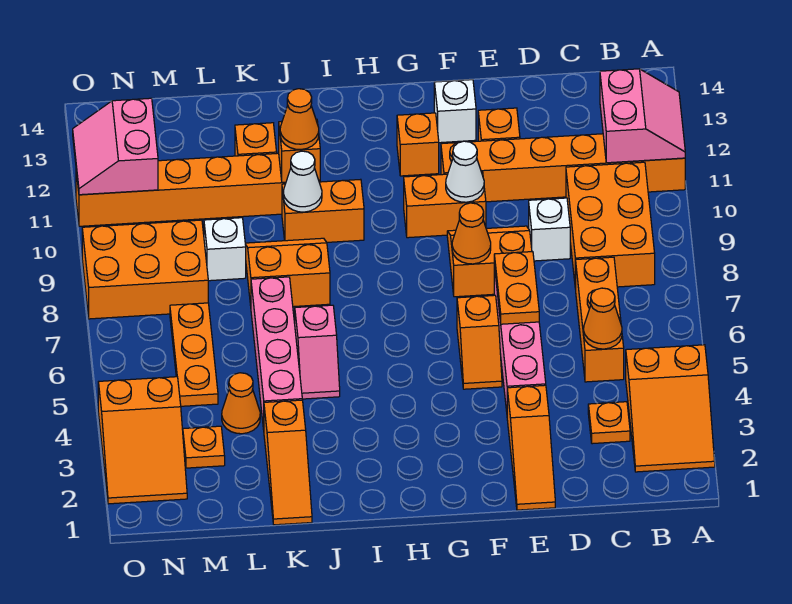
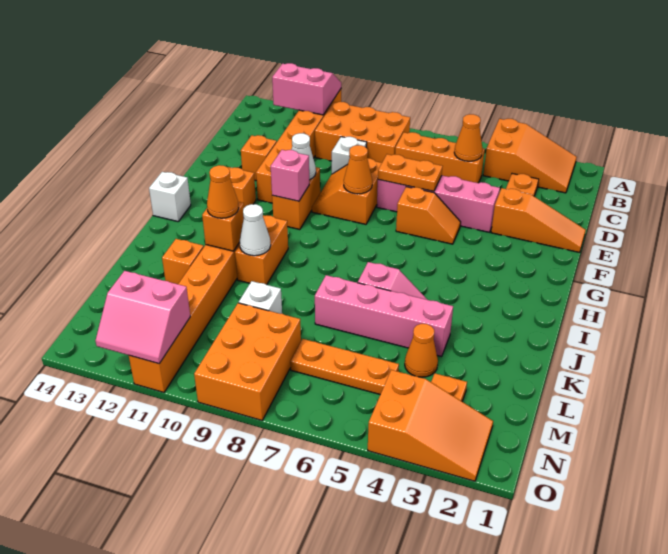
white 1x1 brick [434,80,476,143] -> white 1x1 brick moved to [149,172,191,221]
none -> pink 1x1 brick [271,150,309,201]
orange 2x2 slope [245,238,330,307] -> none
orange 1x3 slope [264,400,312,525] -> none

